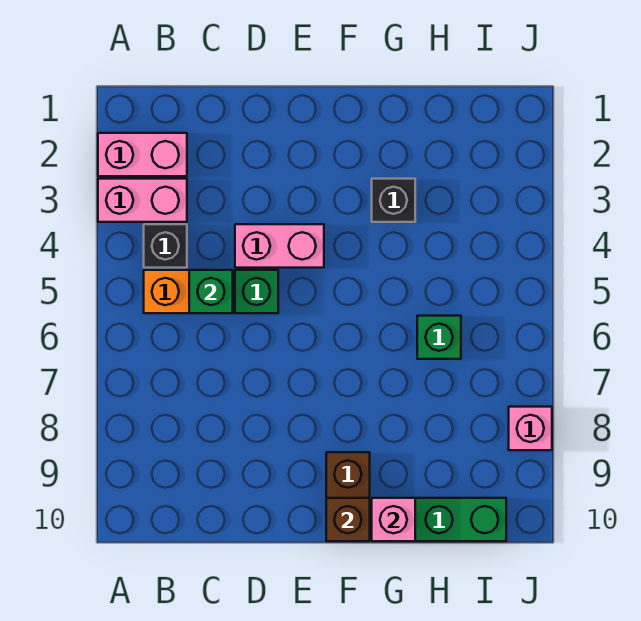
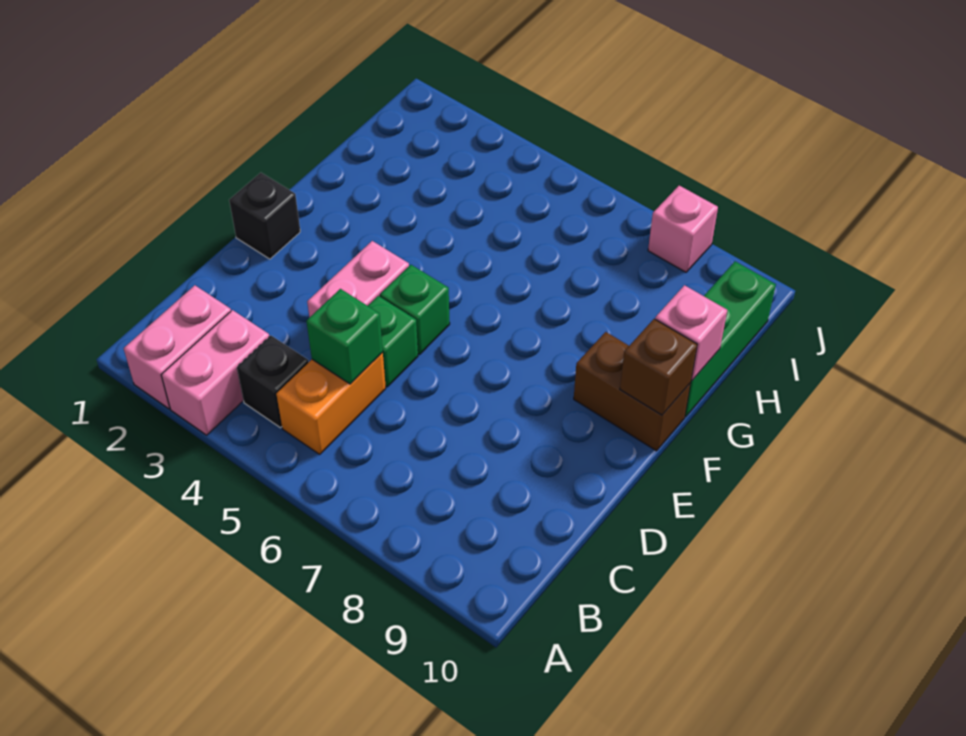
black 1x1 brick [372,179,415,222] -> black 1x1 brick moved to [229,173,300,259]
green 1x1 brick [417,316,461,359] -> green 1x1 brick moved to [380,265,450,354]

